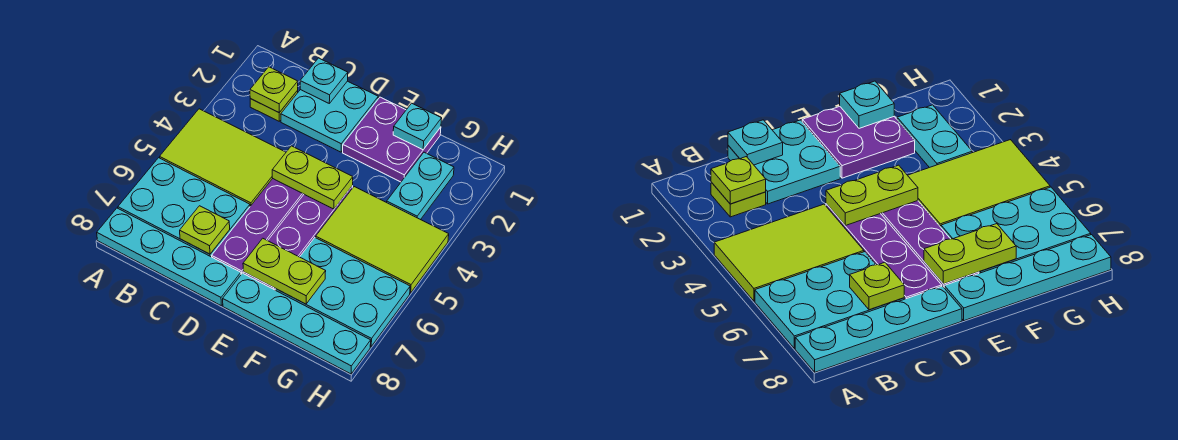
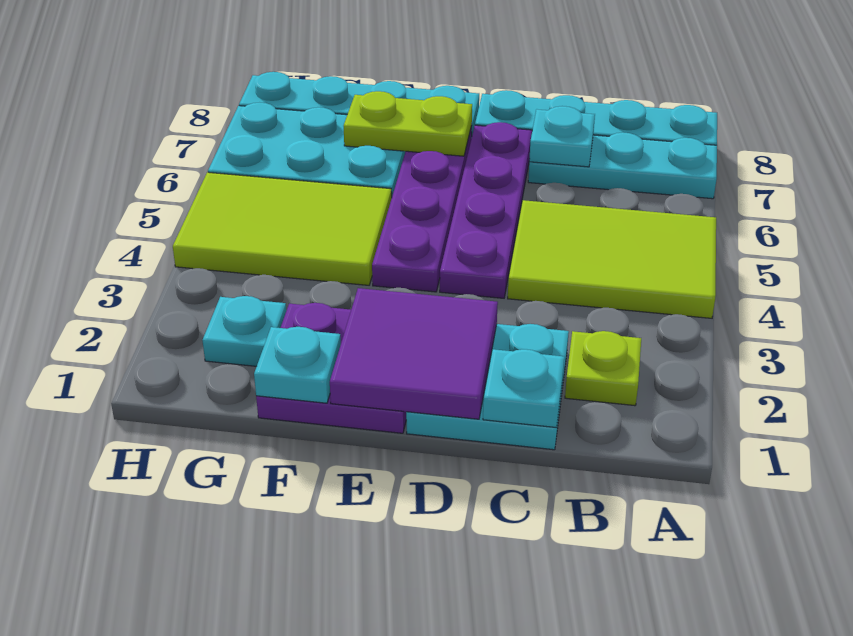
cyan 2x3 plate [118,158,250,257] -> cyan 1x3 plate [528,132,717,199]
lime 1x1 plate [250,67,298,112] -> none
lime 1x1 plate [180,206,230,254] -> cyan 1x1 plate [529,106,595,167]
none -> purple 2x2 tile [330,288,498,419]
lime 1x2 plate [272,146,353,209] -> none
cyan 1x2 plate [387,152,454,220] -> cyan 1x1 plate [202,296,286,366]

